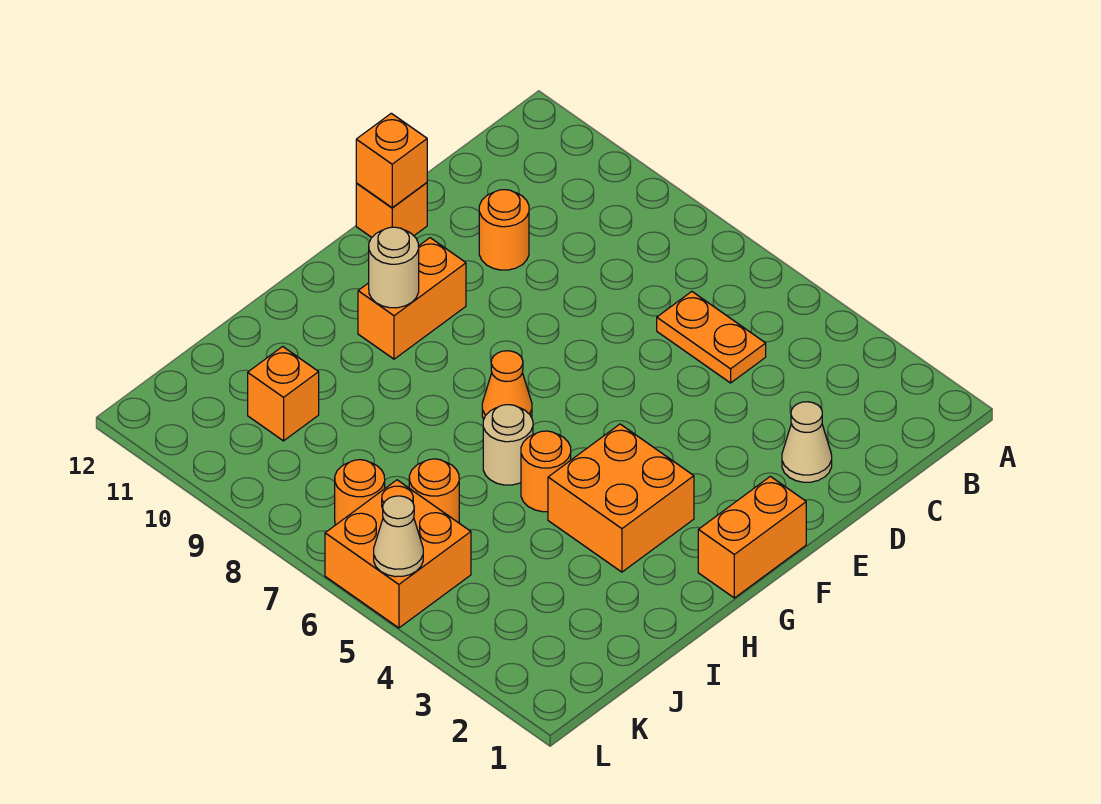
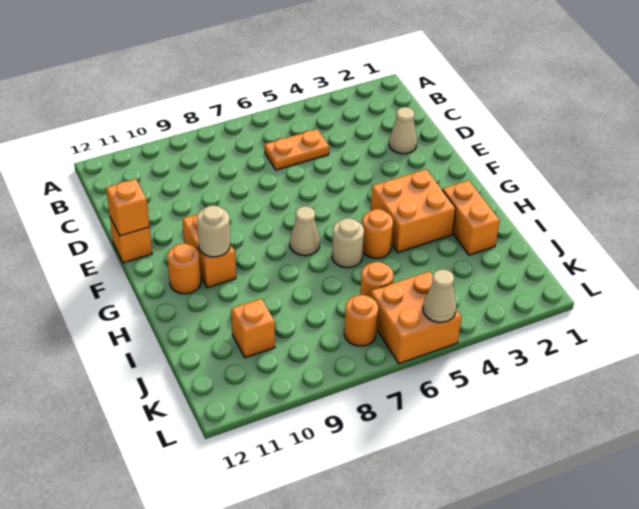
orange 1x1 round brick [479,190,529,270] -> orange 1x1 round brick moved to [167,243,201,294]
orange 1x2 brick [698,476,806,598] -> orange 1x2 brick moved to [443,180,500,255]
orange 1x1 cone [482,351,532,419] -> tan 1x1 cone [290,206,320,256]

